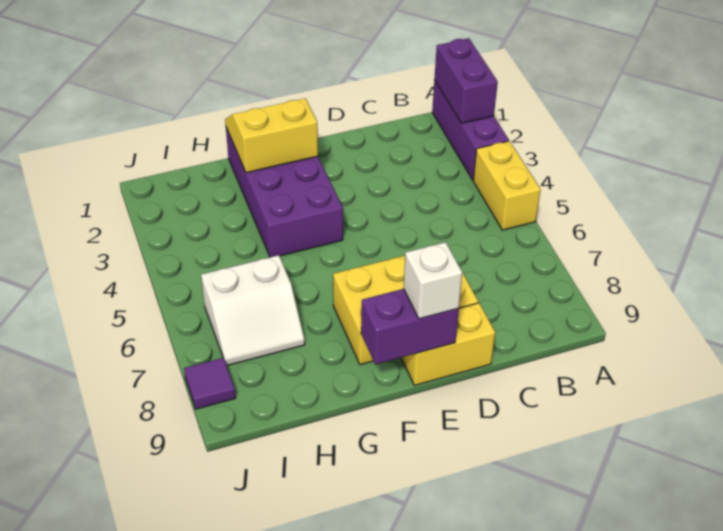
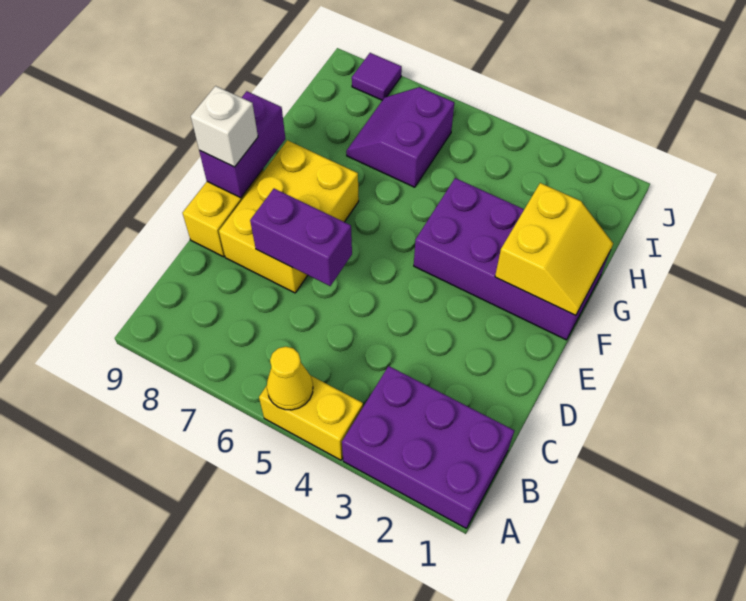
purple 1x3 brick [432,80,509,180] -> purple 2x3 brick [342,366,514,529]
purple 1x2 brick [434,38,498,123] -> purple 1x2 brick moved to [250,189,352,286]
none -> yellow 1x1 cone [267,347,313,410]
white 2x2 slope [201,255,305,366] -> purple 2x2 slope [346,87,454,187]

